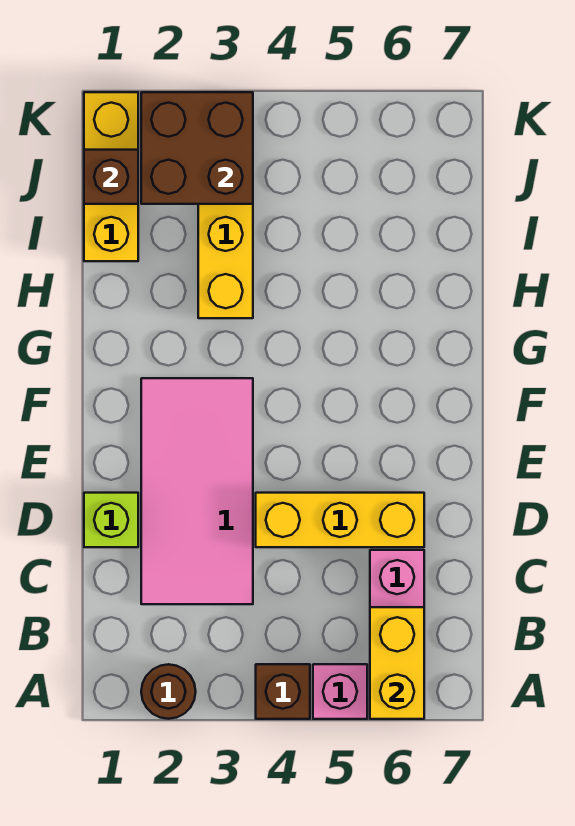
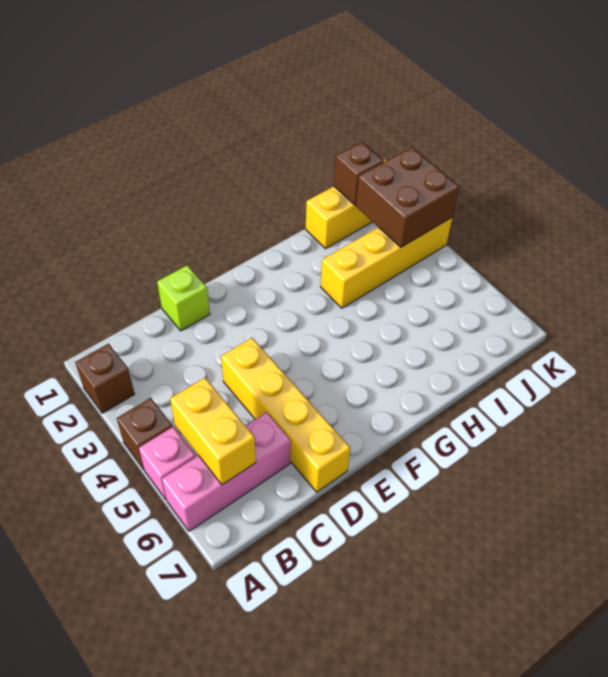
brown 1x1 round brick [141,664,196,719] -> brown 1x1 brick [75,344,135,413]
yellow 1x2 brick [370,607,424,719] -> yellow 1x2 brick turned to [170,378,256,485]
pink 2x4 tile [141,378,253,604] -> none
yellow 1x3 brick [256,493,424,547] -> yellow 1x4 brick [221,338,350,492]

